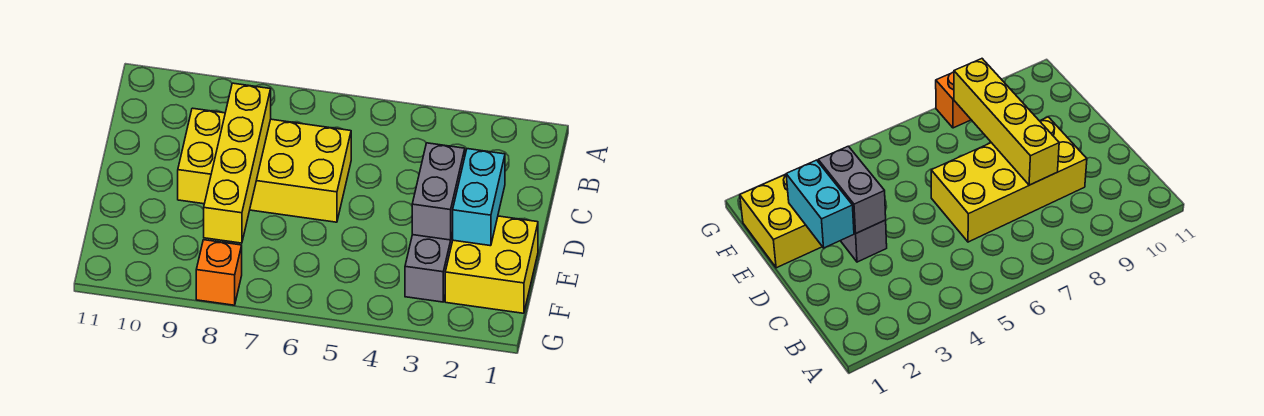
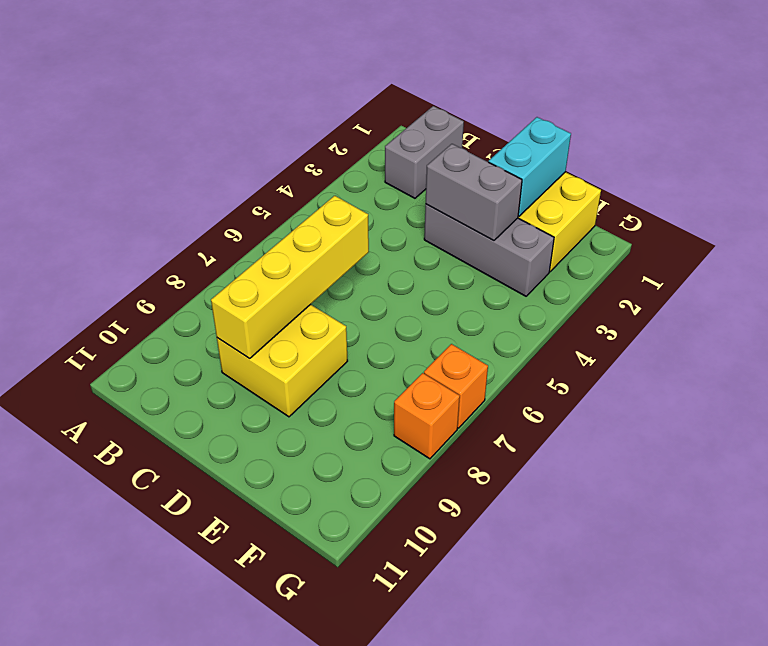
none -> grey 1x2 brick [385,106,464,198]
yellow 2x4 brick [178,108,351,222] -> yellow 2x2 brick [217,304,347,417]
yellow 1x4 brick [204,83,271,243] -> yellow 1x4 brick turned to [211,196,369,358]
cyan 1x2 brick [452,149,505,246] -> cyan 1x2 brick turned to [489,117,571,216]
none -> orange 1x1 brick [424,344,488,428]

